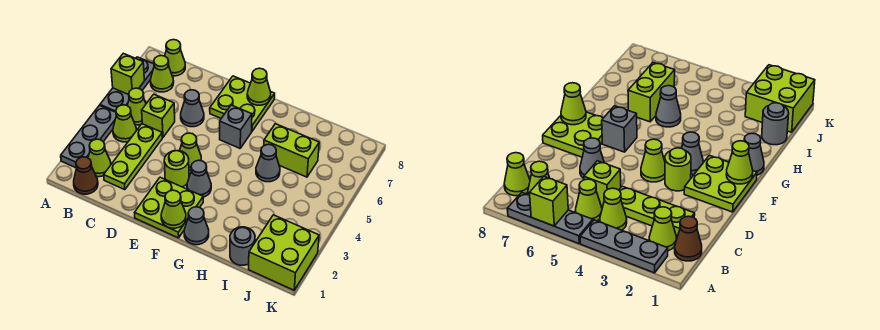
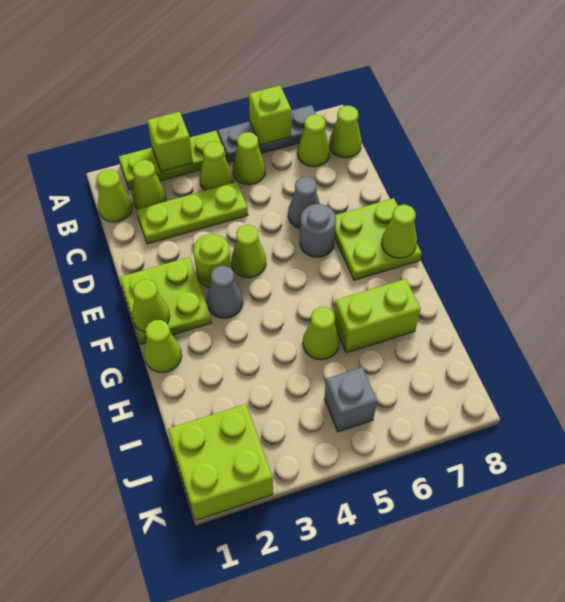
grey 1x3 plate [61,105,116,168] -> lime 1x3 plate [119,131,226,189]
brown 1x1 cone [74,157,98,194] -> lime 1x1 cone [97,170,132,222]
lime 1x1 brick [142,94,175,137] -> lime 1x1 brick moved to [147,112,193,172]
grey 1x1 brick [220,105,252,148] -> grey 1x1 brick moved to [324,367,377,432]
grey 1x1 cone [184,207,209,245] -> lime 1x1 cone [144,320,182,373]
grey 1x1 cone [256,144,280,182] -> lime 1x1 cone [303,307,339,360]
lime 1x2 brick [264,124,319,177] -> lime 1x2 brick turned to [334,279,421,353]
grey 1x1 round brick [230,227,255,265] -> grey 1x1 round brick moved to [300,204,336,257]

